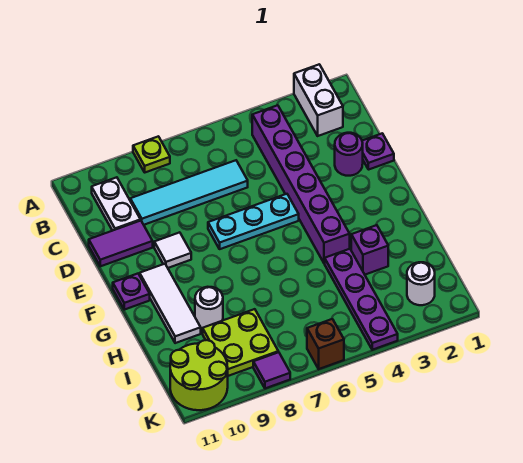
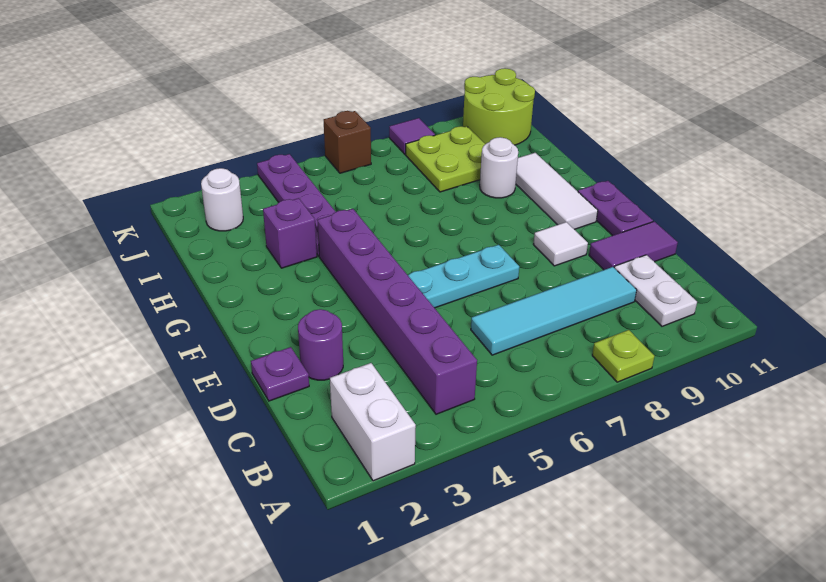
purple 1x1 plate [113,274,150,310] -> purple 1x2 plate [578,181,653,236]

